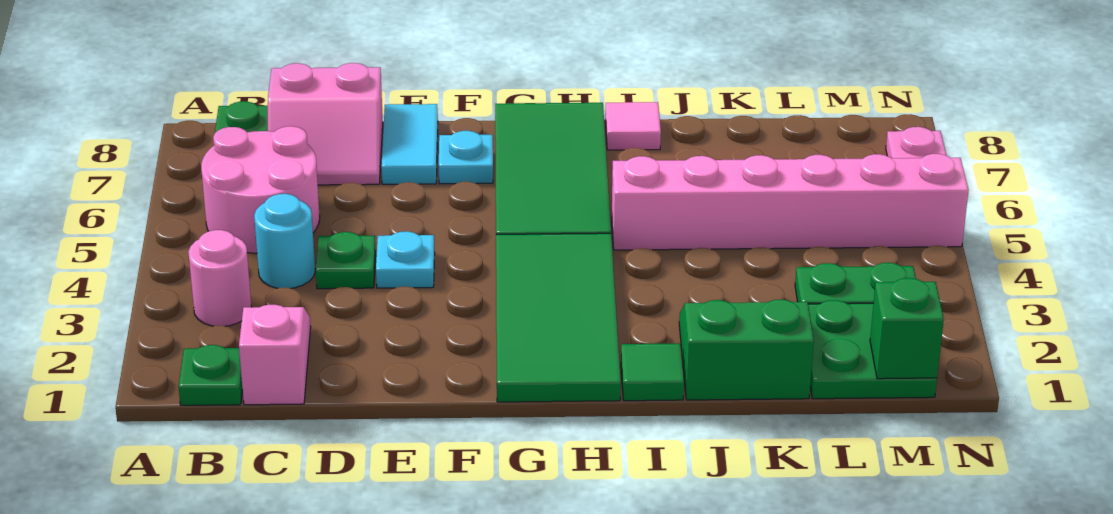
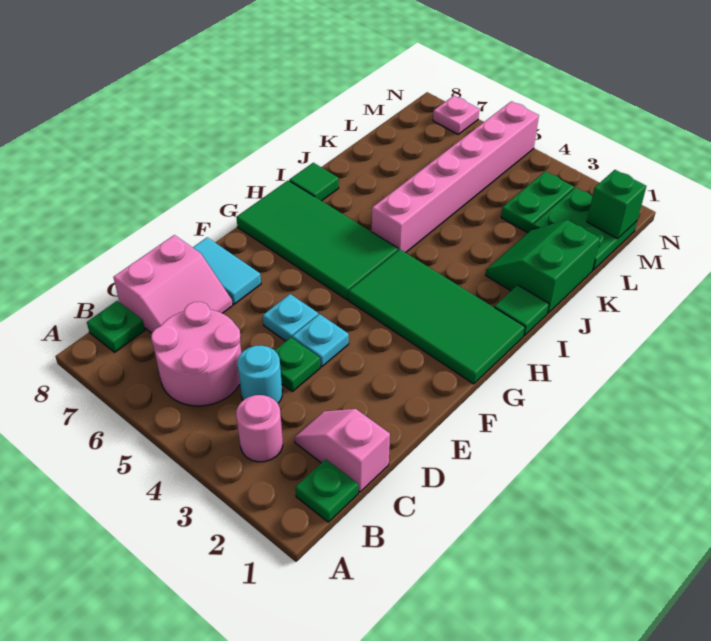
cyan 1x1 plate [439,131,493,184] -> cyan 1x1 plate moved to [263,294,318,341]
pink 1x1 tile [605,102,661,150] -> green 1x1 tile [289,163,339,201]

